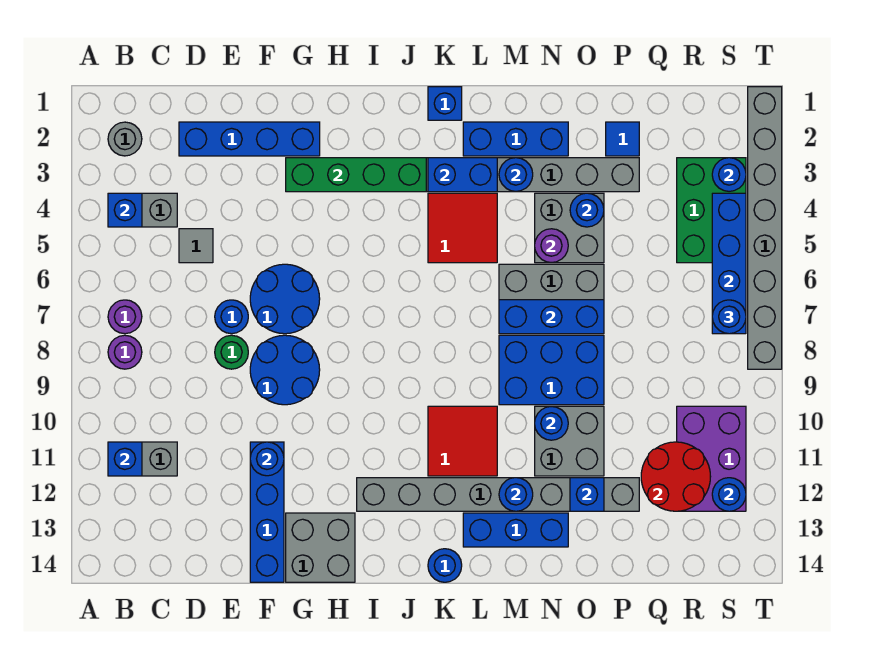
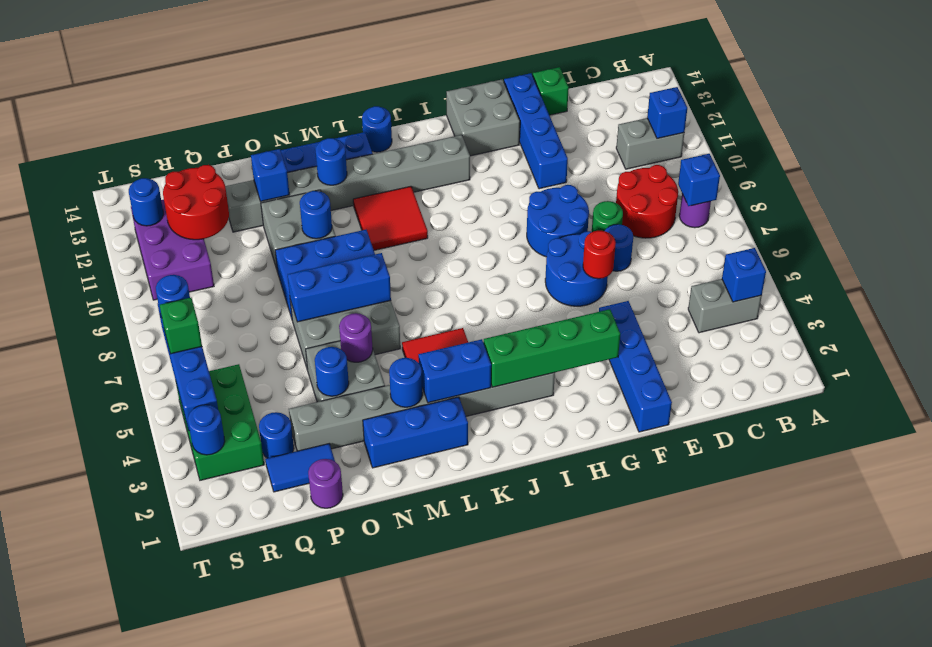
grey 1x1 round brick [108,122,142,156] -> none
purple 1x1 round brick [108,300,142,334] -> purple 1x1 round brick moved to [308,459,343,508]
none -> red 2x2 round brick [616,165,678,238]
blue 1x4 brick [179,122,320,156] -> blue 1x4 brick turned to [599,301,672,432]
grey 1x1 tile [179,229,213,263] -> none
none -> green 1x1 brick [533,67,569,115]
none -> red 1x1 round brick [583,231,616,279]
blue 1x1 round brick [250,442,284,476] -> blue 1x1 round brick moved to [259,412,294,458]
blue 1x1 brick [428,87,462,120] -> blue 1x1 brick moved to [678,154,720,206]
blue 1x1 tile [606,122,639,156] -> blue 1x2 tile [265,444,335,492]
none -> green 1x1 brick [160,298,202,354]
grey 1x8 brick [748,87,782,369] -> none

